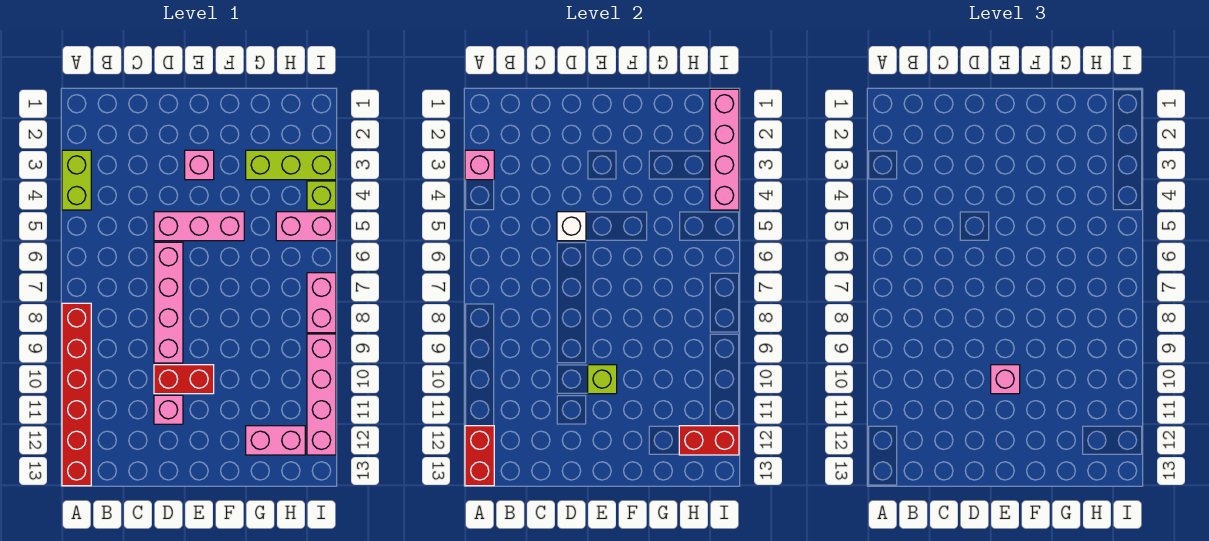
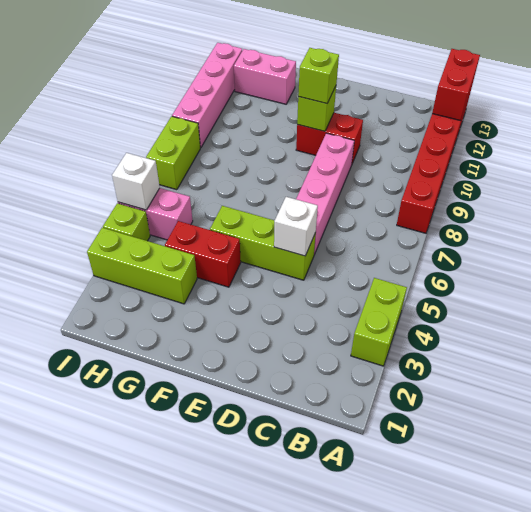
pink 1x1 brick [465,150,494,180] -> none
pink 1x3 brick [154,212,244,241] -> lime 1x3 brick [210,206,316,280]
pink 1x1 brick [154,395,183,424] -> none
pink 1x1 brick [185,150,214,180] -> none
pink 1x1 brick [991,365,1020,394] -> lime 1x1 brick [298,48,339,104]
red 1x2 brick [679,426,739,455] -> red 1x2 brick moved to [165,221,241,287]
pink 1x4 brick [710,89,739,210] -> none
none -> white 1x1 brick [112,153,160,210]
pink 1x2 brick [307,273,336,333] -> lime 1x2 brick [146,116,200,190]

